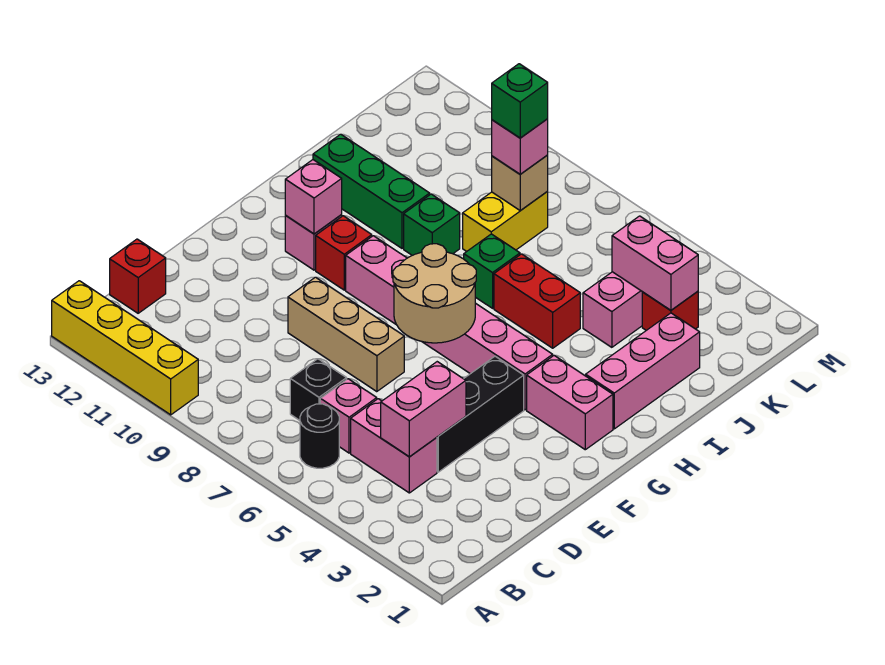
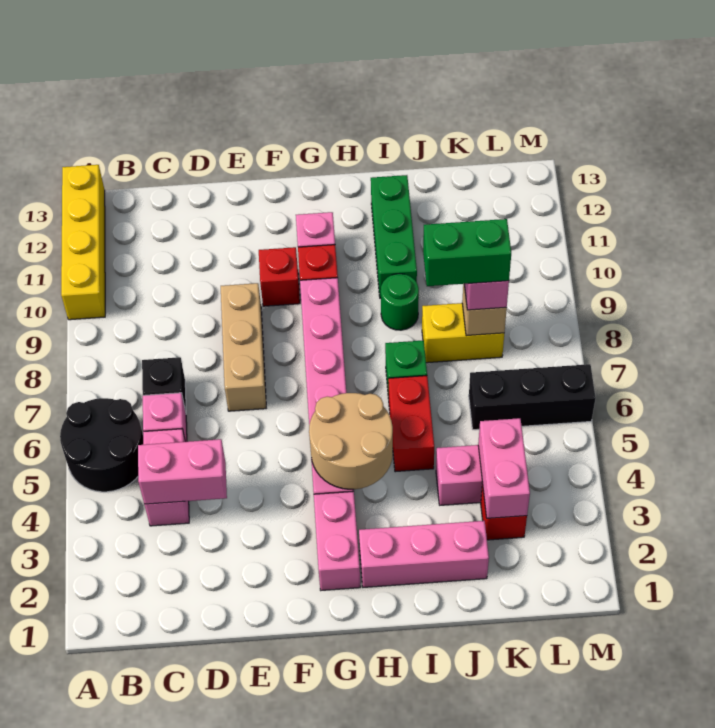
black 1x1 round brick [300,404,339,468] -> black 2x2 round brick [60,398,143,492]
red 1x1 brick [110,239,166,313] -> red 1x1 brick moved to [259,247,300,306]
black 1x3 brick [437,356,524,472] -> black 1x3 brick moved to [469,364,596,430]
tan 2x2 round brick [393,244,476,343] -> tan 2x2 round brick moved to [309,393,393,490]
pink 1x1 brick [285,160,342,234] -> none
green 1x1 brick [404,194,460,255] -> green 1x1 round brick [381,274,419,330]
green 1x1 brick [492,64,548,138] -> green 1x2 brick [423,219,511,286]

